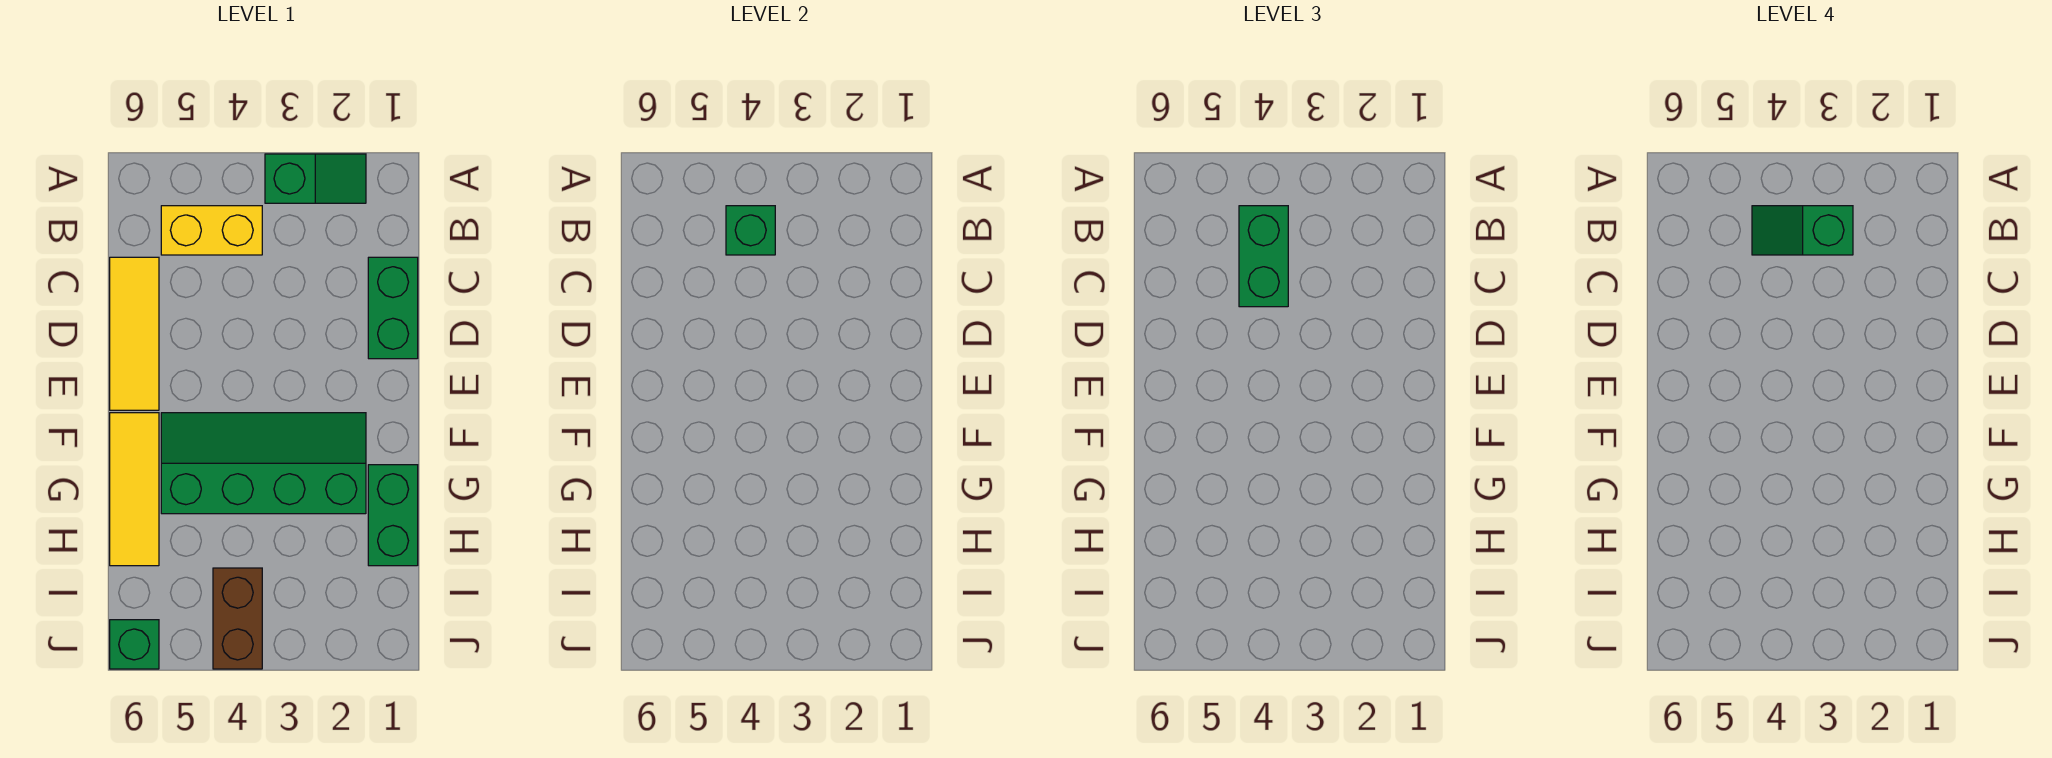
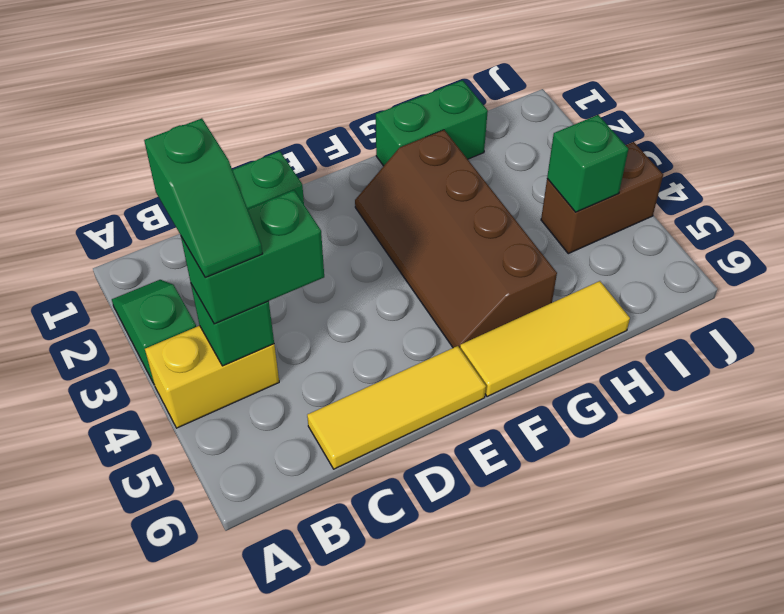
yellow 1x2 brick [161,206,262,255] -> yellow 1x2 brick turned to [145,326,279,428]
green 2x4 slope [161,413,366,514] -> brown 2x4 slope [355,130,557,348]
green 1x1 brick [110,620,159,669] -> green 1x1 brick moved to [547,115,628,212]

